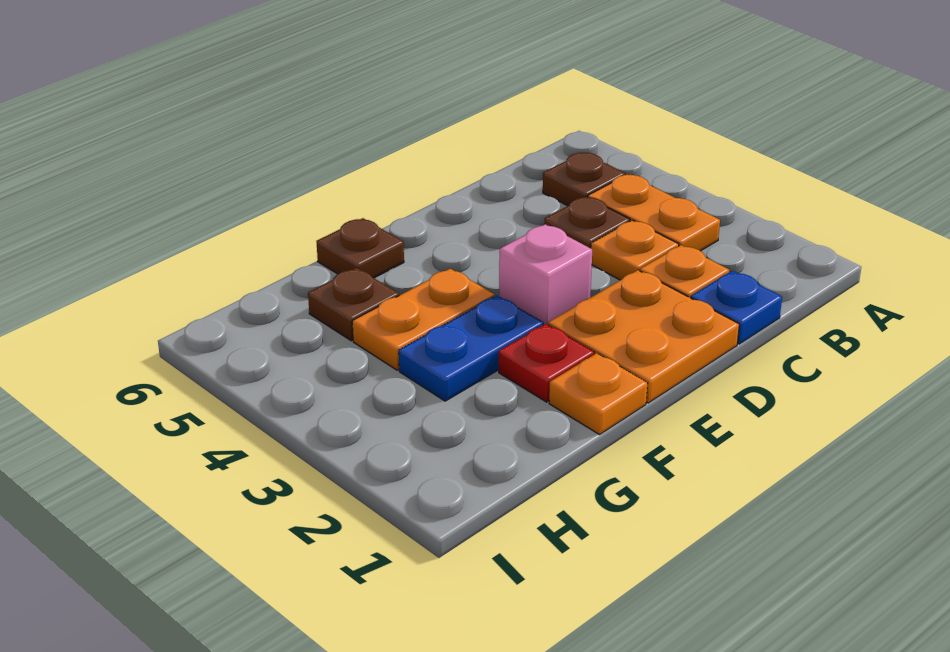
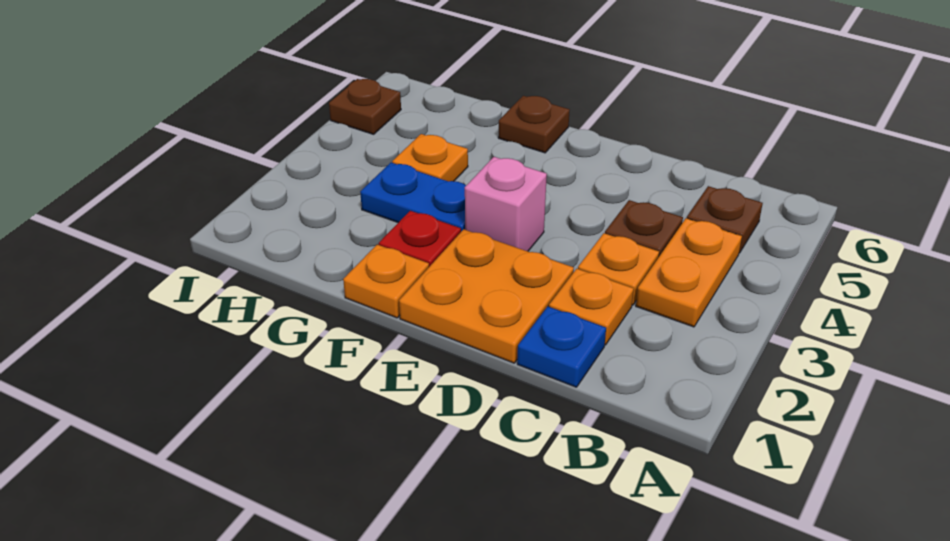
orange 1x2 plate [352,269,495,370] -> orange 1x1 plate [392,134,468,181]
brown 1x1 plate [308,268,399,341] -> brown 1x1 plate moved to [329,79,401,134]

